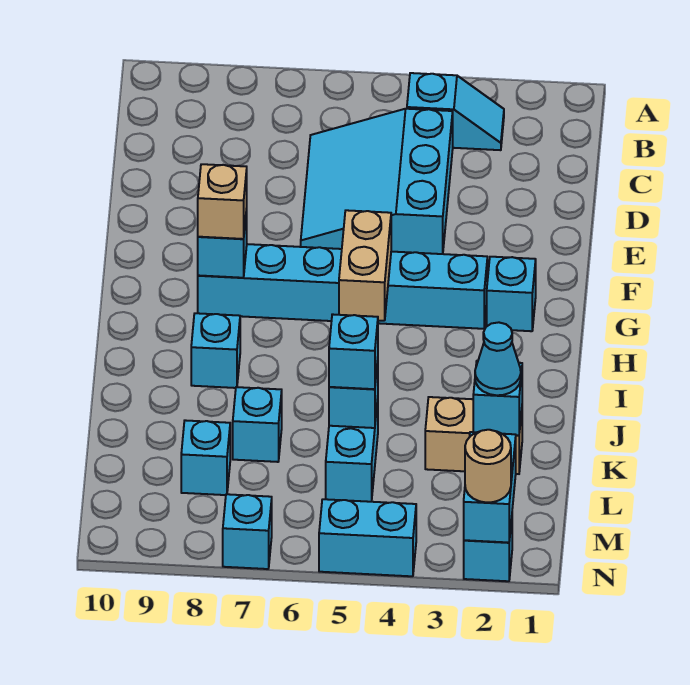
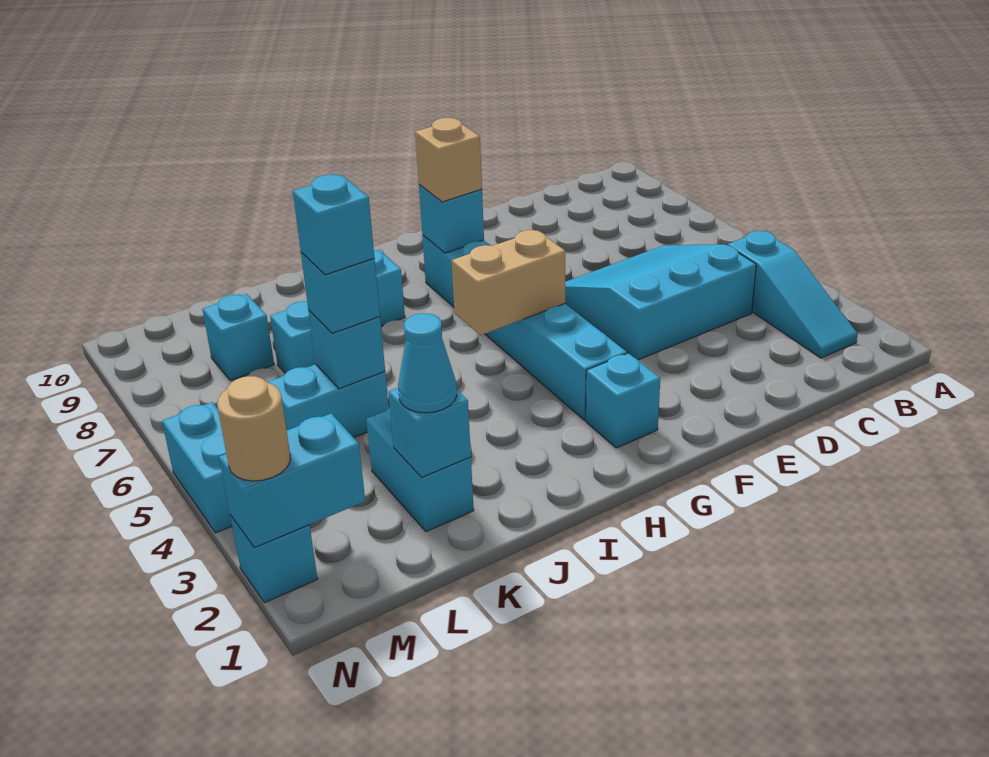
cyan 1x2 slope [407,73,504,150] -> cyan 1x3 slope [727,231,858,358]
tan 1x2 brick [425,397,522,474] -> cyan 1x2 brick [366,407,474,532]
cyan 1x1 brick [223,494,272,569] -> cyan 1x1 brick moved to [293,174,374,275]

